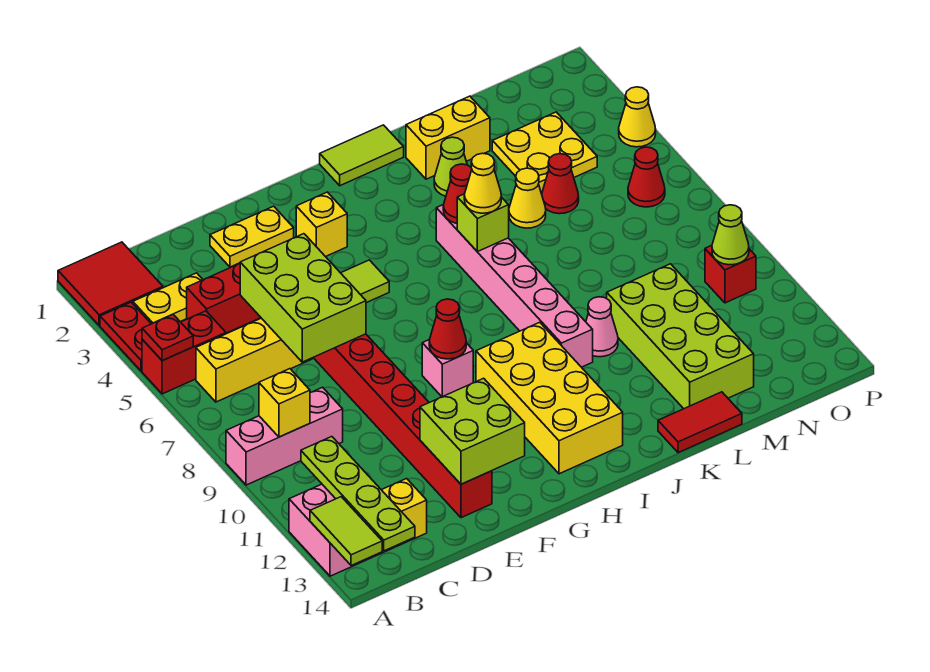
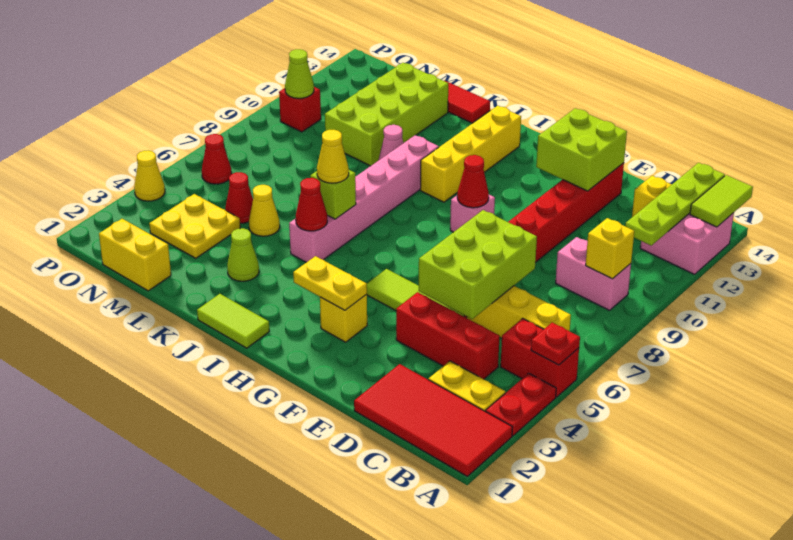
red 2x2 tile [58,242,163,326] -> red 2x4 tile [354,364,512,476]
pink 1x3 brick [226,387,343,485] -> pink 1x2 brick [556,237,631,310]
yellow 1x2 plate [210,206,294,267] -> yellow 1x2 plate moved to [293,256,367,310]
yellow 2x4 brick [476,322,623,474] -> yellow 1x4 brick [420,106,521,202]
yellow 1x2 brick [406,96,490,179] -> yellow 1x2 brick moved to [99,219,171,291]

